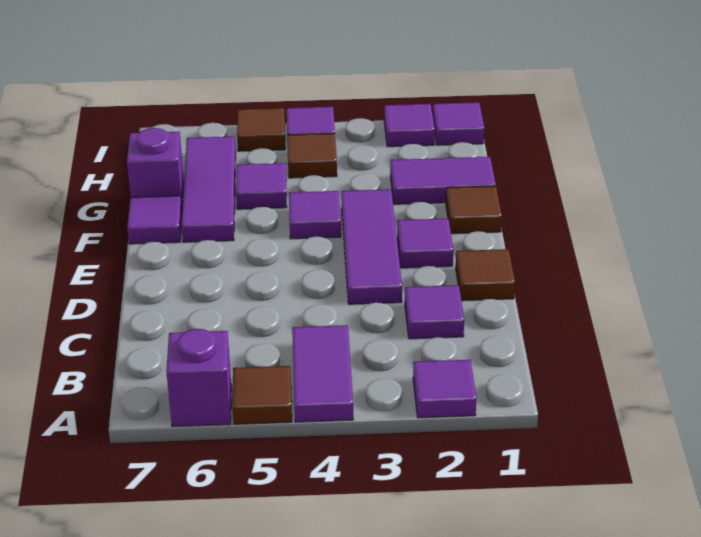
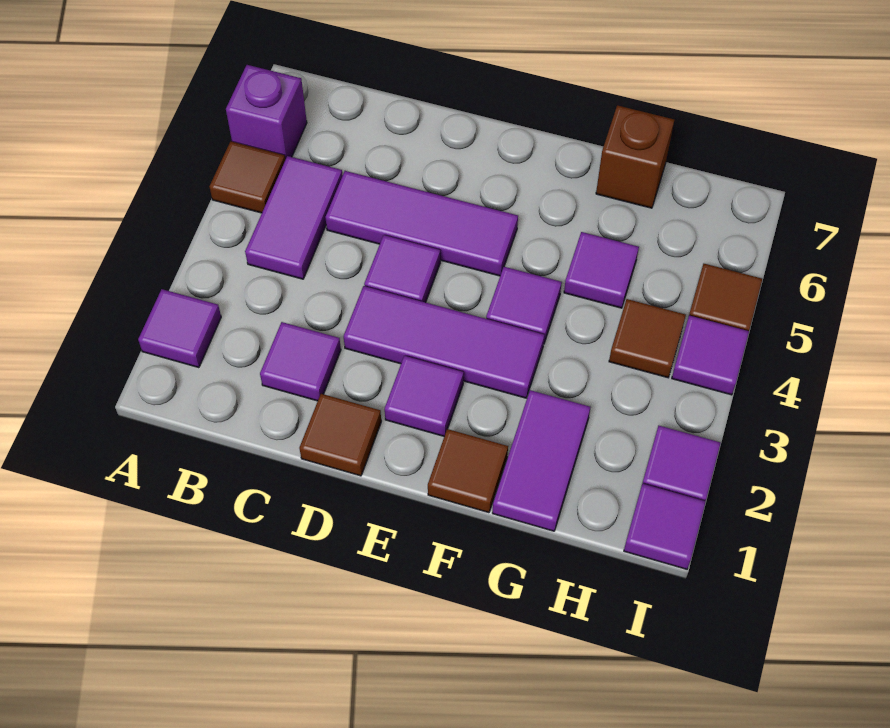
purple 1x2 tile [292,325,353,422] -> purple 1x2 tile turned to [245,156,343,279]
purple 1x3 tile [181,136,236,242] -> purple 1x3 tile moved to [325,171,518,276]
purple 1x1 tile [127,196,182,244] -> purple 1x1 tile moved to [364,235,440,302]
purple 1x1 brick [127,128,184,207] -> brown 1x1 brick [596,105,674,208]

